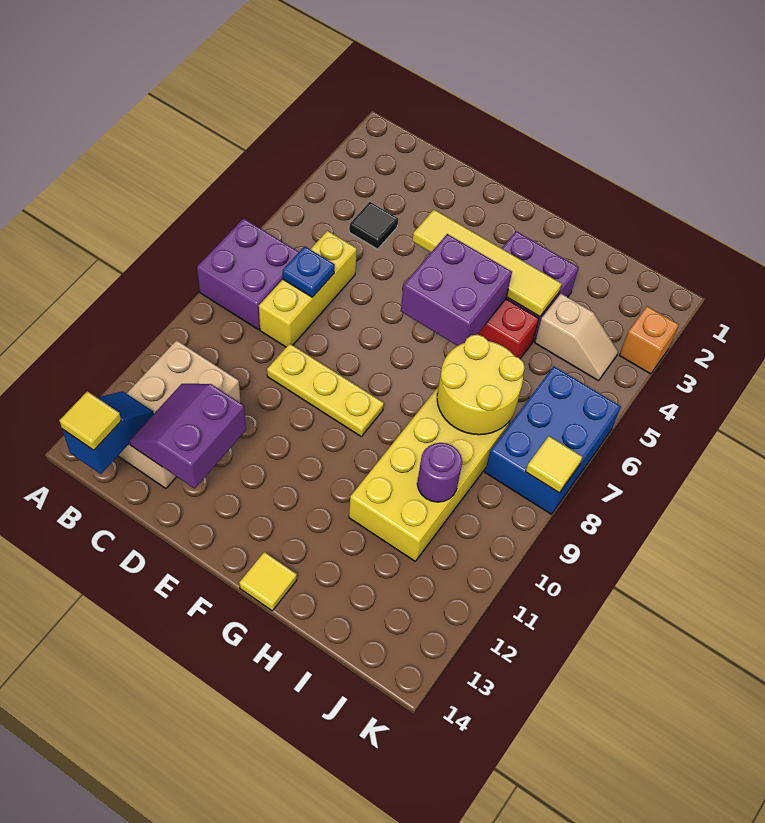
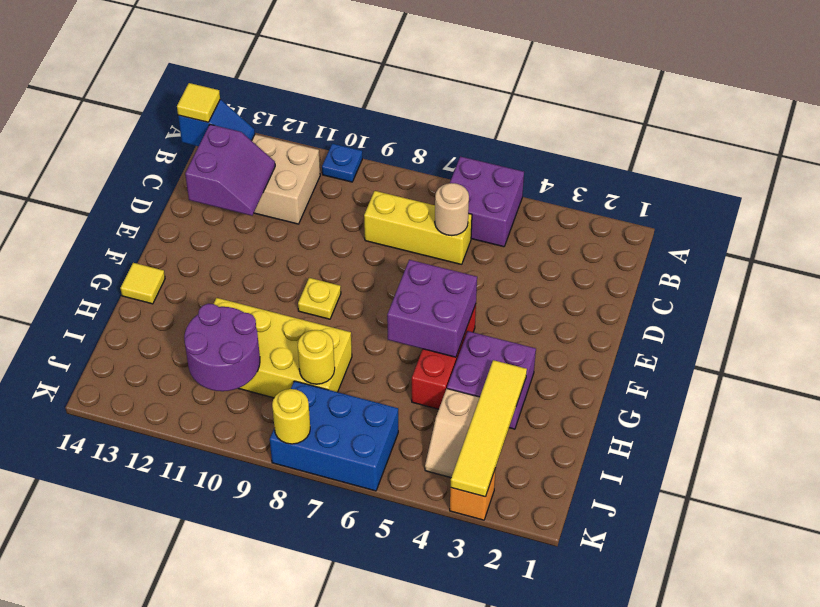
purple 2x2 brick [197,218,299,330] -> purple 2x2 brick moved to [450,156,524,247]
black 1x1 tile [349,202,398,249] -> none
none -> tan 1x1 round brick [435,183,469,236]
blue 1x1 plate [282,246,335,297] -> blue 1x1 plate moved to [322,144,362,182]
purple 2x2 slope [129,384,246,488] -> purple 2x2 slope turned to [185,124,275,216]
yellow 1x3 plate [267,344,384,436] -> yellow 1x1 plate [298,278,341,319]
yellow 1x4 tile [413,210,562,317] -> yellow 1x4 tile moved to [450,360,527,497]
yellow 2x2 round brick [437,335,525,435] -> yellow 1x1 round brick [298,330,335,384]
purple 1x1 round brick [417,443,462,502] -> purple 2x2 round brick [184,304,260,391]
yellow 1x1 tile [526,436,582,493] -> yellow 1x1 round brick [272,389,310,444]

